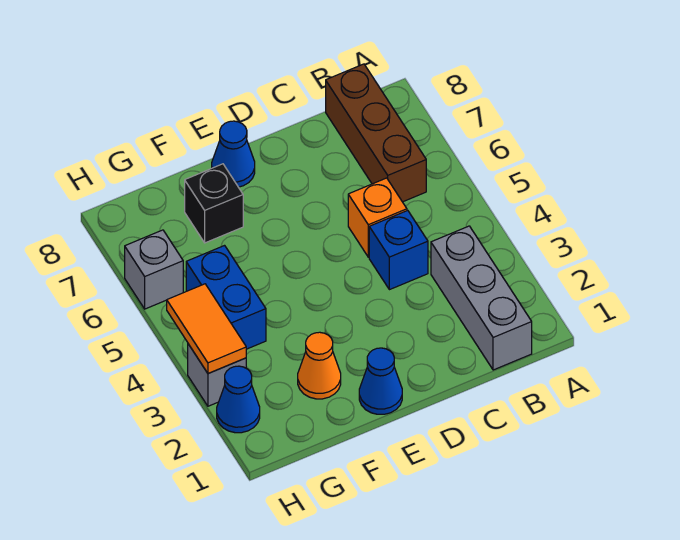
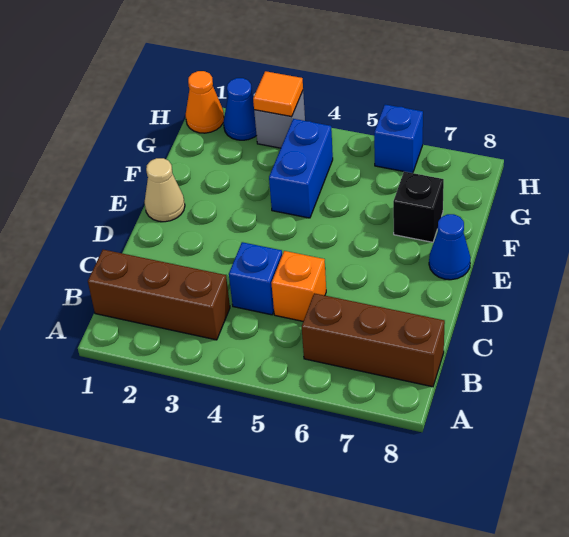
grey 1x3 brick [431,226,532,370] -> brown 1x3 brick [88,250,230,340]
blue 1x1 cone [359,348,402,414] -> tan 1x1 cone [145,158,185,222]
orange 1x1 cone [298,332,341,399] -> orange 1x1 cone moved to [186,71,224,133]
blue 1x2 brick [186,246,266,349] -> blue 1x2 brick turned to [269,119,333,218]
orange 1x2 tile [167,284,246,374] -> orange 1x1 tile [253,71,303,117]
grey 1x1 brick [125,230,183,309] -> blue 1x1 brick [374,105,423,173]

